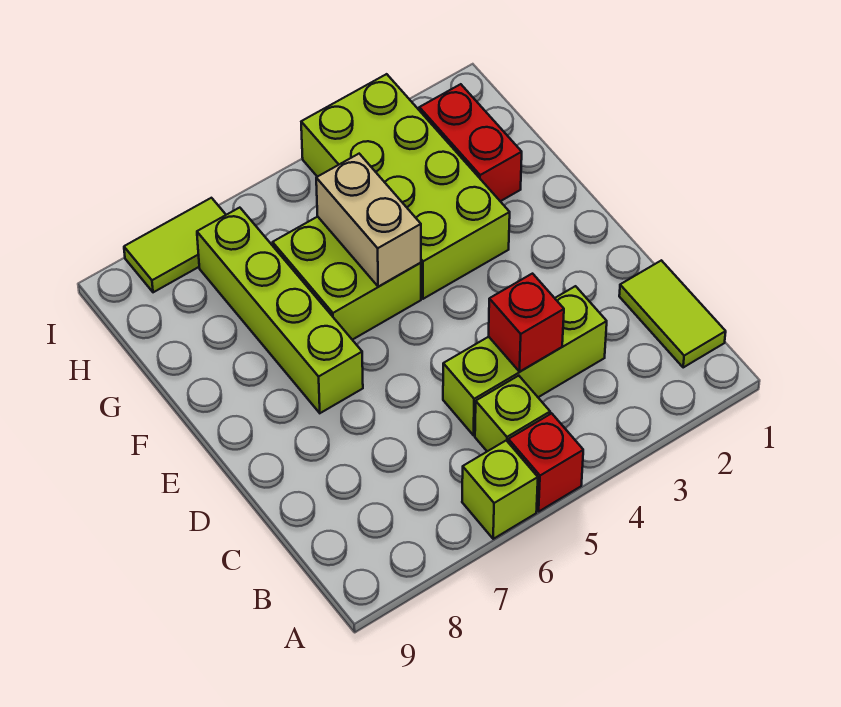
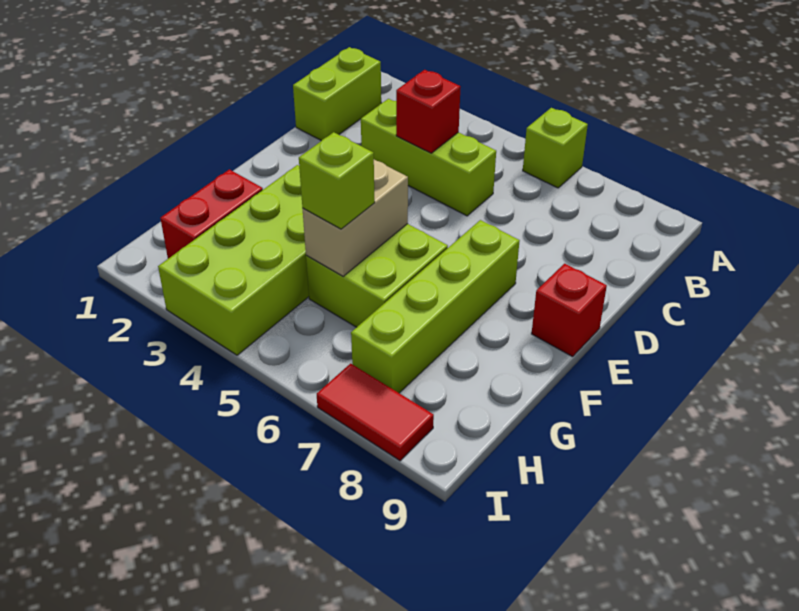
red 1x1 brick [508,413,583,511] -> red 1x1 brick moved to [532,264,607,357]
lime 1x2 tile [619,260,726,368] -> lime 1x2 brick [293,47,381,140]
lime 1x1 brick [475,376,550,451] -> lime 1x1 brick moved to [299,132,375,229]
lime 1x2 tile [124,198,226,292] -> red 1x2 tile [317,363,434,461]

